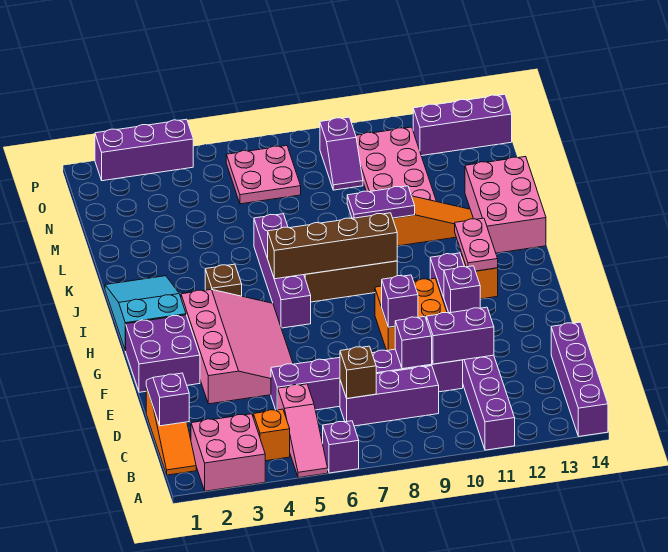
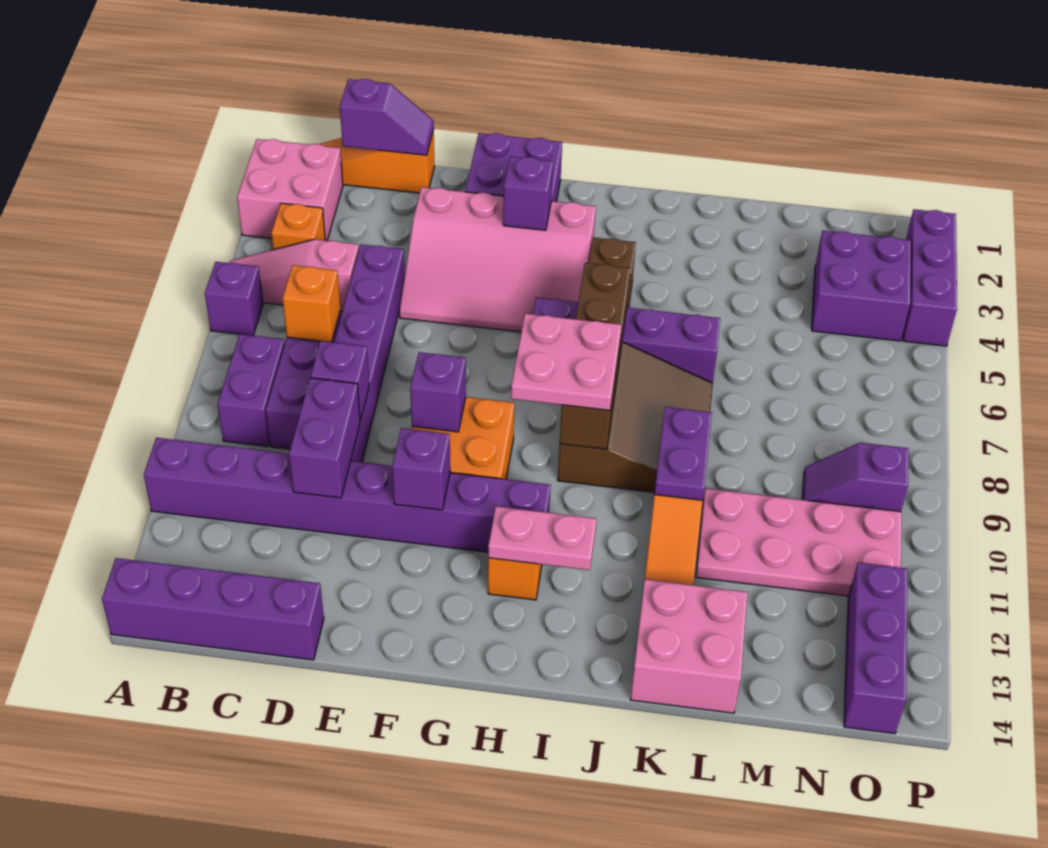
none -> purple 1x2 brick [218,334,285,447]
brown 1x1 brick [340,346,376,398] -> orange 1x1 brick [282,265,340,342]
none -> purple 1x1 brick [503,157,553,230]
cyan 2x3 slope [105,276,186,351] -> none
pink 2x3 brick [465,157,546,253] -> pink 2x2 brick [630,579,747,713]
none -> purple 2x2 brick [812,231,911,341]
pink 2x2 plate [226,145,301,204] -> pink 2x2 plate moved to [511,314,621,410]

